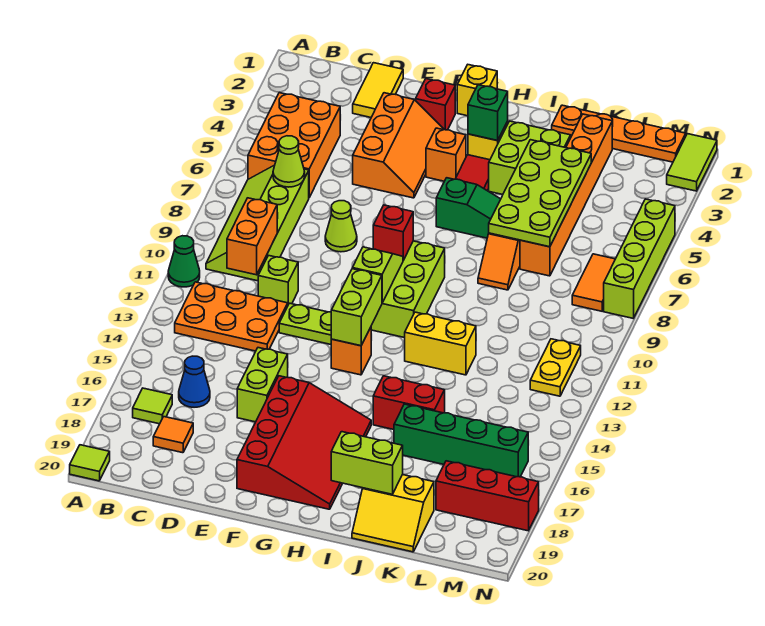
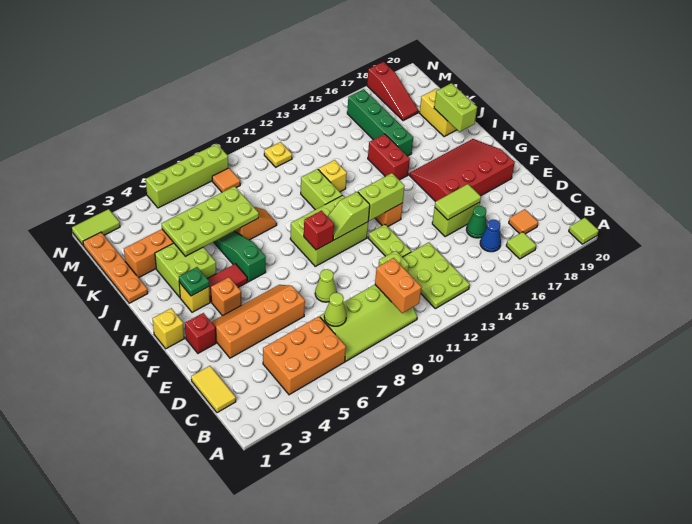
green 1x1 cone [168,236,200,287] -> green 1x1 cone moved to [466,206,487,238]
orange 2x3 plate [175,282,288,351] -> lime 2x3 plate [403,242,470,309]
orange 1x2 brick [227,198,277,275] -> orange 1x2 brick turned to [375,258,421,313]
yellow 1x2 tile [353,63,403,117] -> yellow 1x2 tile turned to [191,366,236,413]
orange 2x3 slope [353,93,444,198] -> orange 2x4 slope [212,285,305,358]
none -> lime 1x2 tile [435,184,481,220]
green 1x1 brick [468,85,508,141] -> green 1x1 plate [179,267,209,296]
none -> lime 1x2 brick [301,169,342,210]
yellow 1x2 brick [405,312,476,375] -> yellow 1x1 brick [318,160,347,192]
red 1x3 brick [436,461,539,531] -> red 1x3 slope [367,62,418,121]
orange 1x2 tile [572,254,615,311] -> orange 1x1 tile [212,168,240,192]
yellow 1x2 plate [530,339,581,396] -> yellow 1x1 plate [264,142,292,167]

